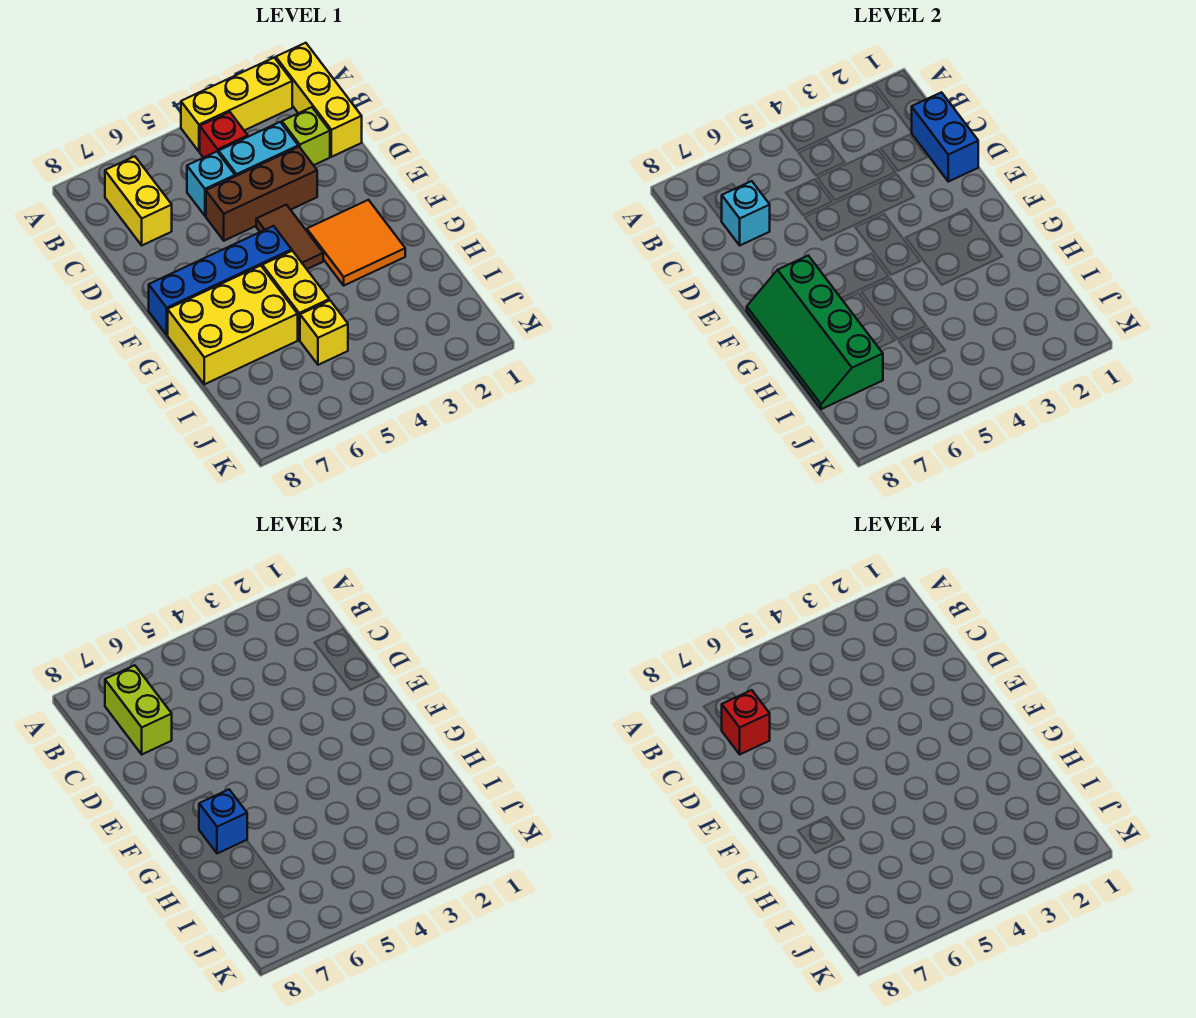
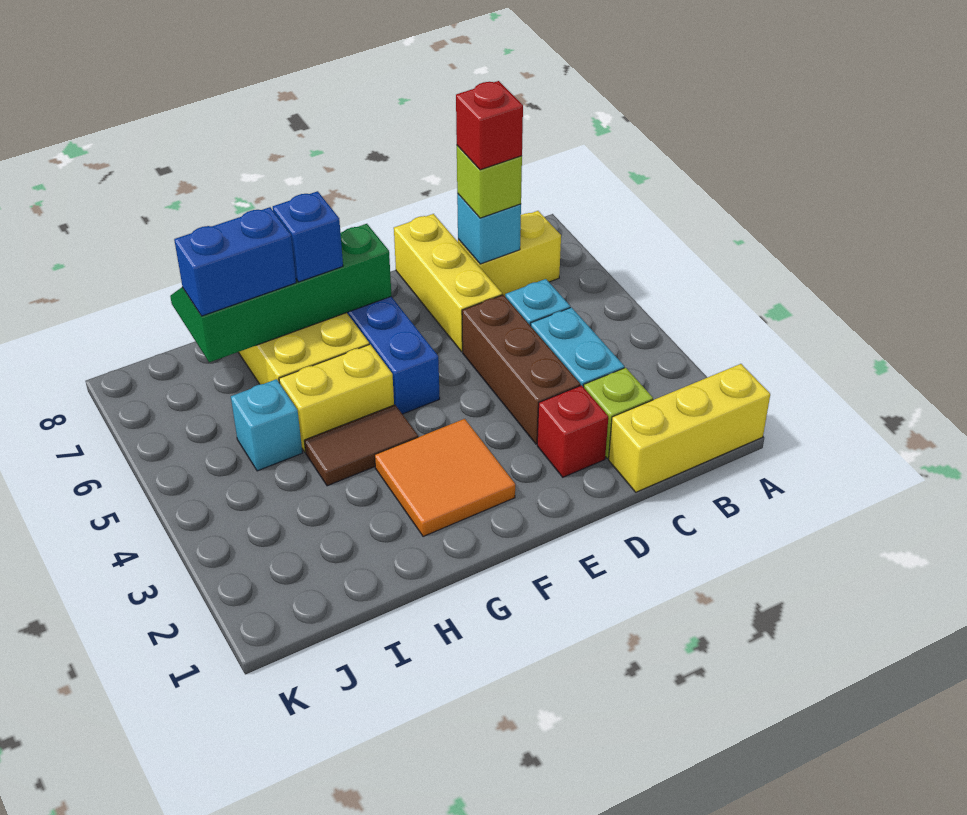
yellow 1x3 brick [181,58,292,151] -> yellow 1x3 brick moved to [394,214,502,352]
red 1x1 brick [200,112,248,158] -> red 1x1 brick moved to [537,385,608,477]
lime 1x2 brick [105,665,172,754] -> lime 1x1 brick [457,146,522,218]
blue 1x2 brick [912,92,978,182] -> blue 1x2 brick moved to [174,207,296,316]
brown 1x2 tile [256,205,323,269] -> brown 1x2 tile moved to [304,405,418,486]
yellow 1x1 brick [300,300,348,365] -> cyan 1x1 brick [231,379,302,471]

